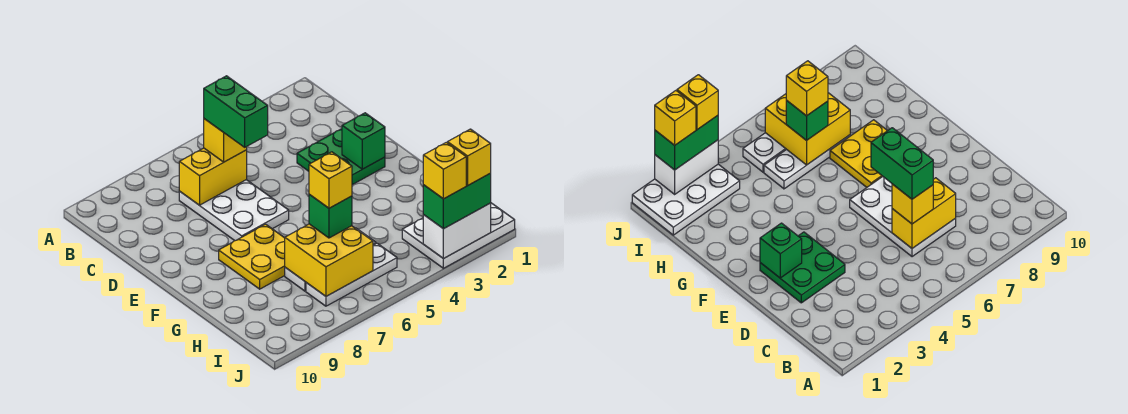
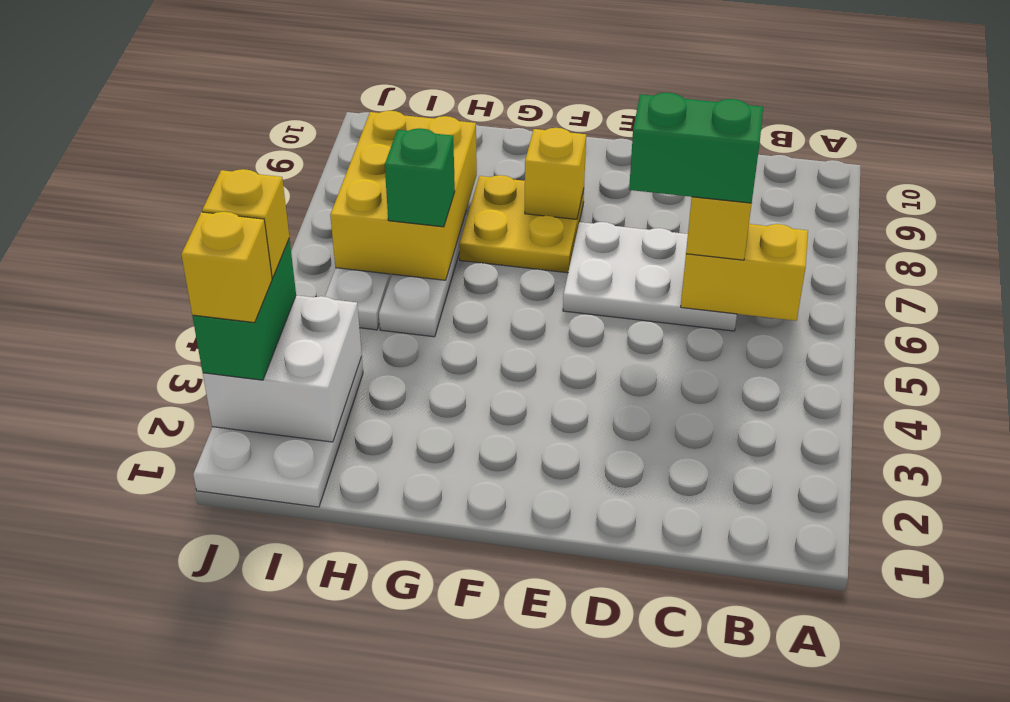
yellow 1x2 brick [179,148,247,205] -> yellow 1x2 brick turned to [681,224,808,321]
green 2x2 plate [297,129,385,185] -> none
green 1x1 brick [342,113,385,169] -> none
yellow 2x2 brick [285,224,373,296] -> yellow 2x3 brick [330,111,477,280]
yellow 1x1 brick [309,152,352,208] -> yellow 1x1 brick moved to [525,128,586,219]
white 1x2 brick [423,203,491,259] -> white 2x2 brick [203,295,362,442]

